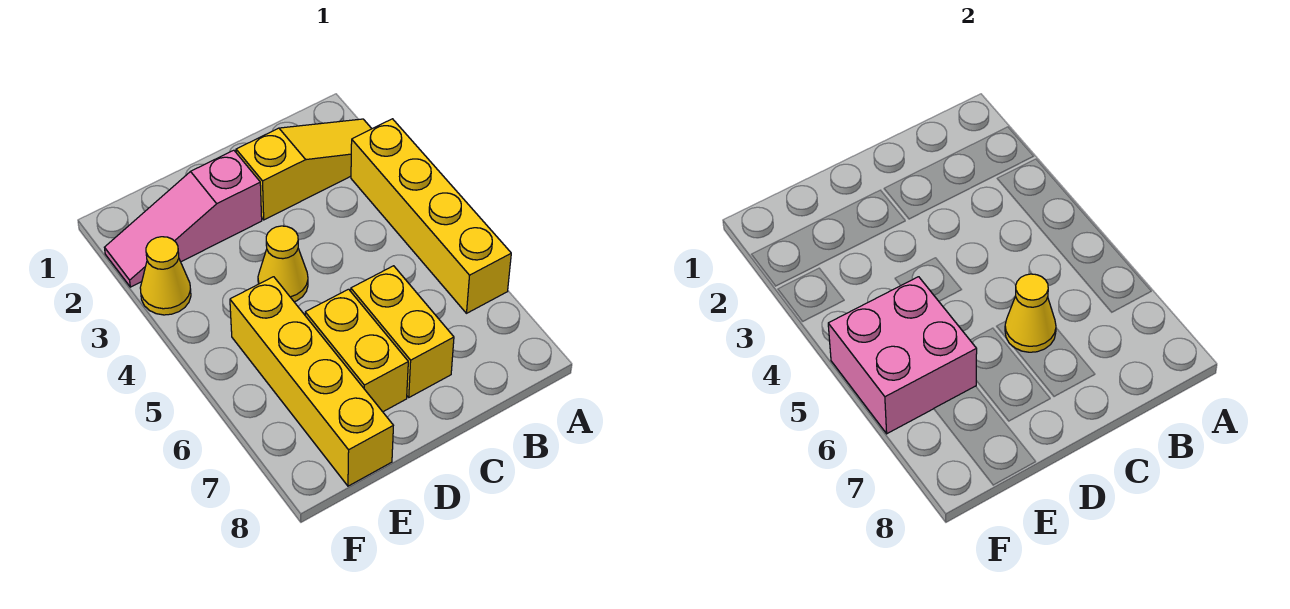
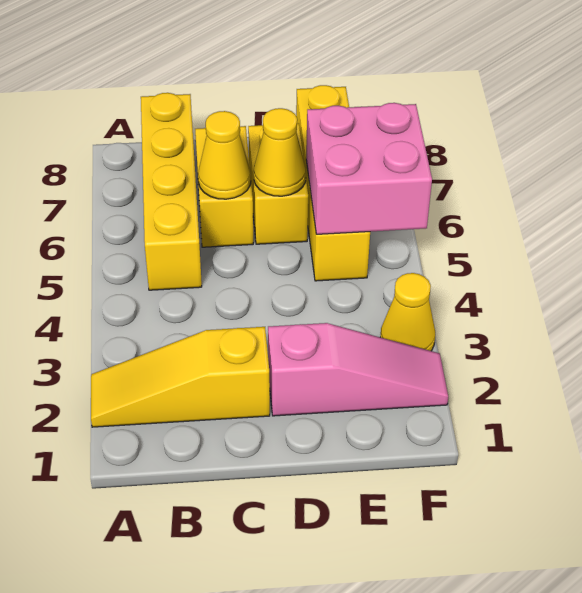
yellow 1x4 brick [351,119,511,313] -> yellow 1x4 brick moved to [141,93,202,290]
yellow 1x1 cone [258,226,308,302] -> yellow 1x1 cone moved to [254,108,306,196]

